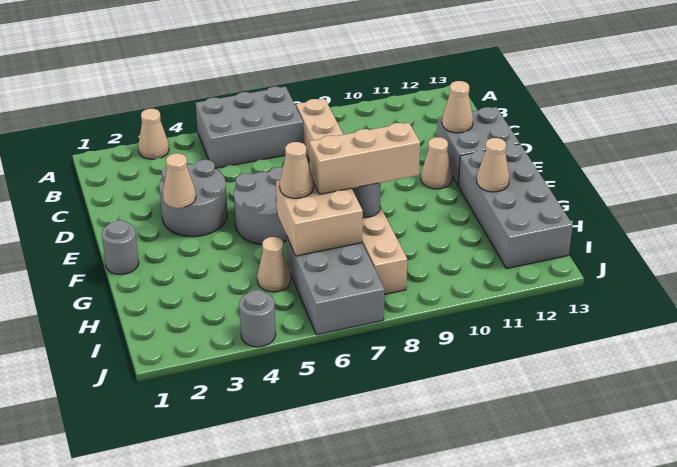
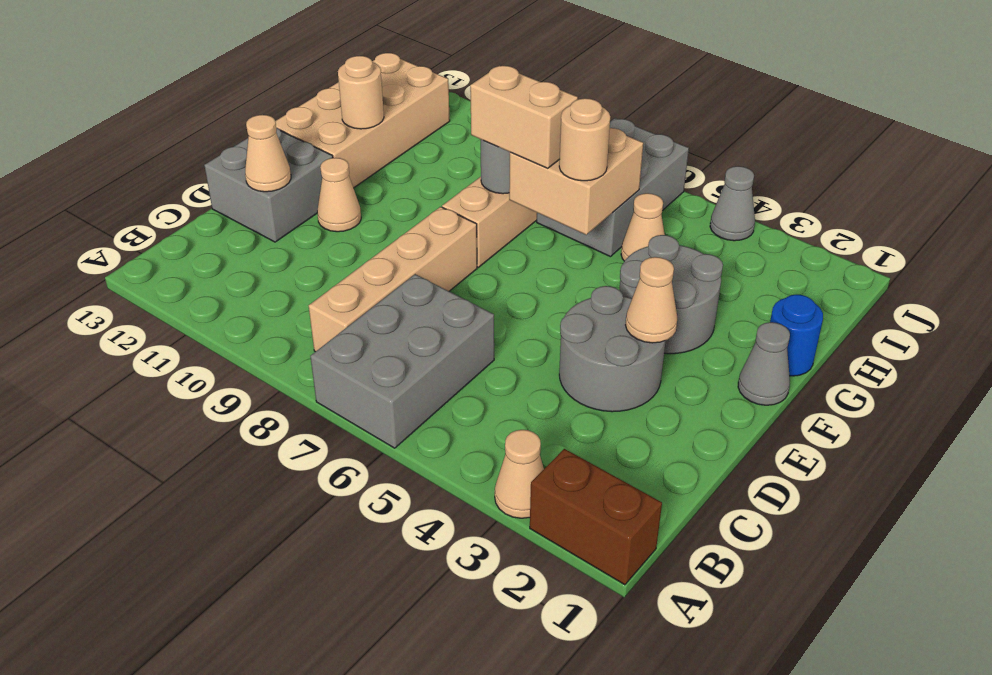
none -> brown 1x2 brick [530,449,662,585]
grey 2x3 brick [196,87,303,168] -> grey 2x3 brick turned to [310,274,494,448]
grey 2x2 round brick [234,167,287,244] -> grey 2x2 round brick moved to [619,235,723,354]
grey 1x1 round brick [102,220,139,275] -> grey 1x1 cone [738,322,790,405]
grey 2x4 brick [458,144,573,269] -> tan 2x4 brick [275,53,450,188]
none -> blue 1x1 round brick [770,294,823,376]
tan 1x1 cone [280,142,314,198] -> tan 1x1 round brick [559,98,610,181]
tan 1x3 brick [309,123,420,194] -> tan 1x2 brick [470,66,578,168]
tan 1x1 cone [477,138,509,192] -> tan 1x1 round brick [338,56,384,129]
grey 1x1 round brick [239,290,276,347] -> grey 1x1 cone [710,166,755,241]

